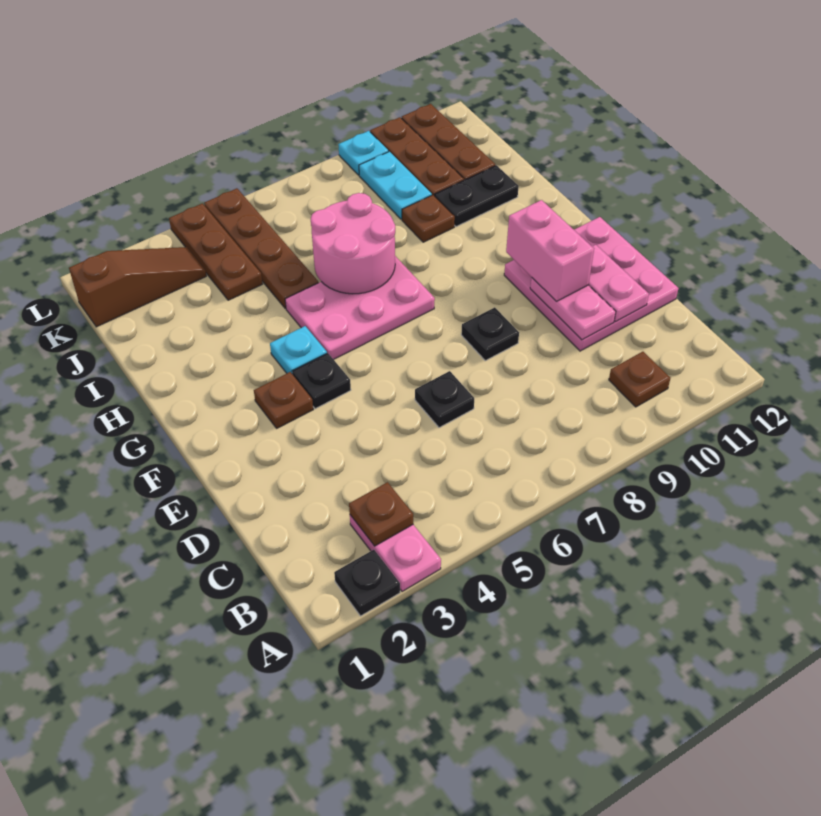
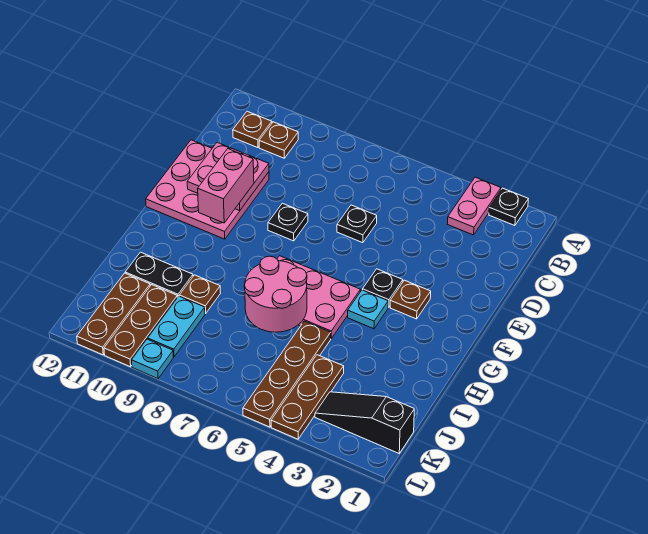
brown 1x1 plate [349,482,413,546] -> brown 1x1 plate moved to [233,111,272,148]
brown 1x3 slope [69,247,206,327] -> black 1x3 slope [315,392,414,453]

